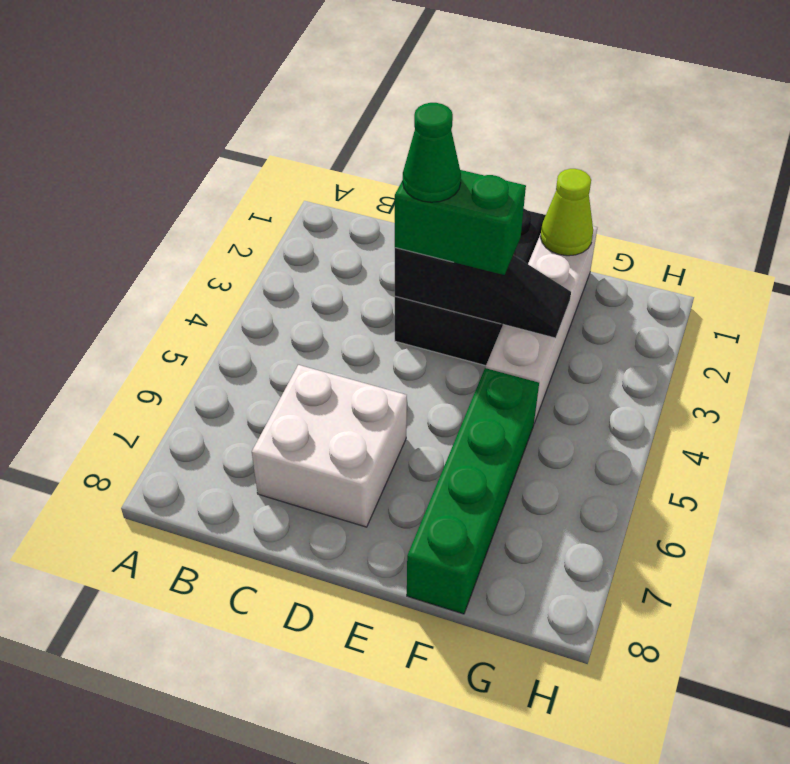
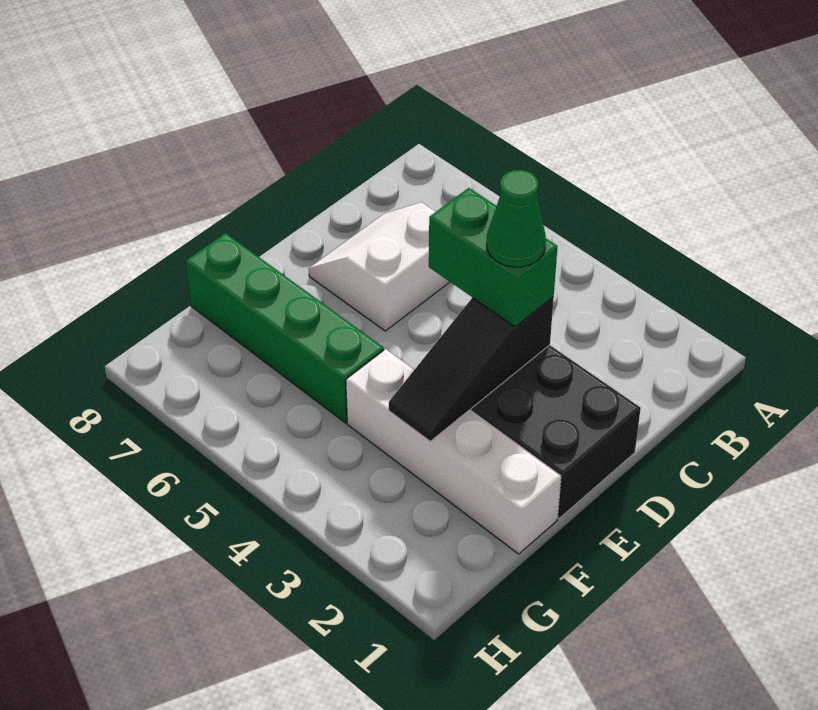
white 2x2 brick [252,365,407,527] -> white 2x2 slope [309,202,449,331]
green 1x2 brick [395,170,526,275] -> green 1x2 brick turned to [429,188,558,327]
lime 1x1 cone [540,169,593,256] -> none

